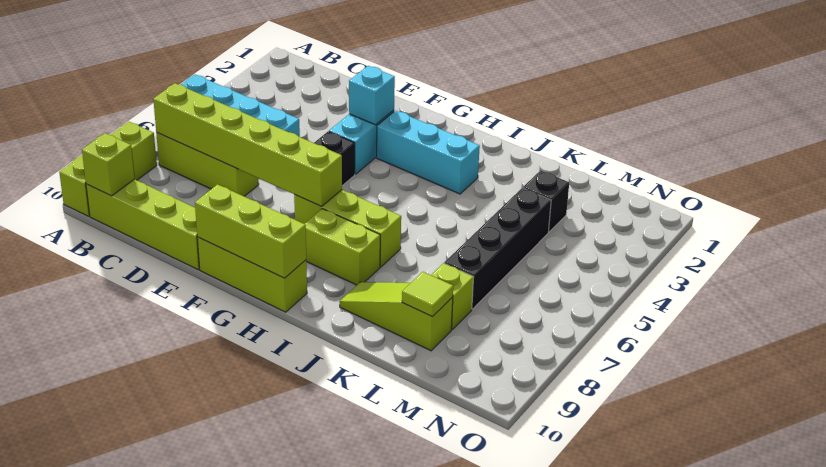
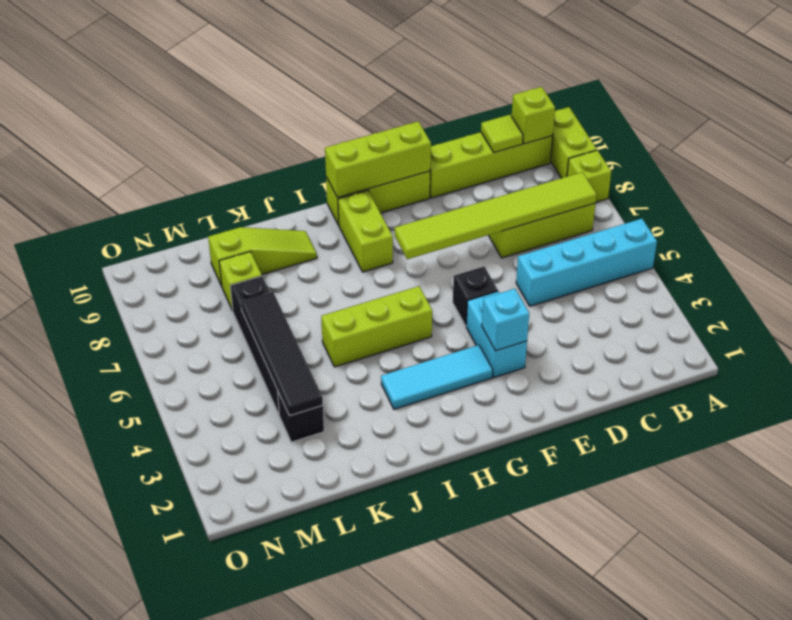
lime 1x6 brick [153,83,342,207] -> lime 1x6 tile [395,172,597,259]
cyan 1x3 brick [377,111,480,194] -> cyan 1x3 tile [381,345,493,409]
lime 1x3 brick [294,190,401,267] -> lime 1x3 brick moved to [321,286,432,367]
lime 1x2 brick [305,209,380,285] -> lime 1x2 brick turned to [338,191,393,272]
none -> black 1x4 tile [241,292,323,416]
lime 1x1 tile [402,272,453,317] -> lime 1x1 tile moved to [481,115,523,152]

